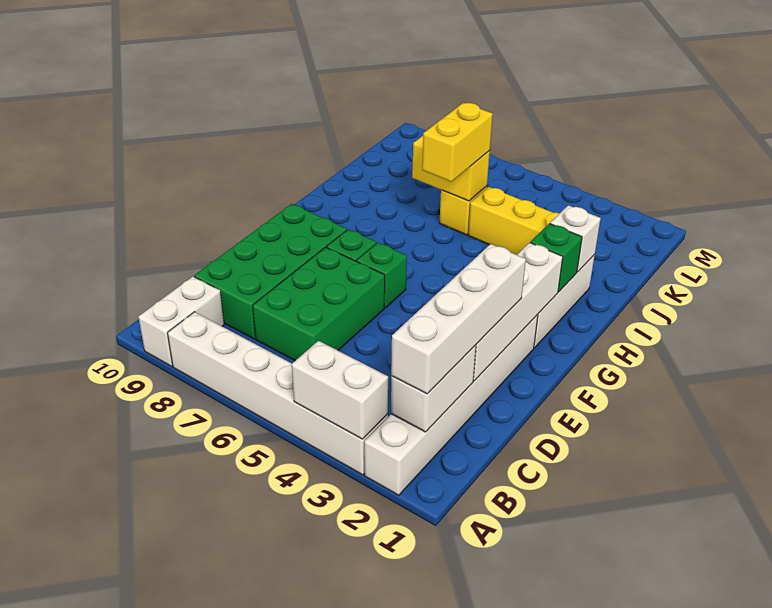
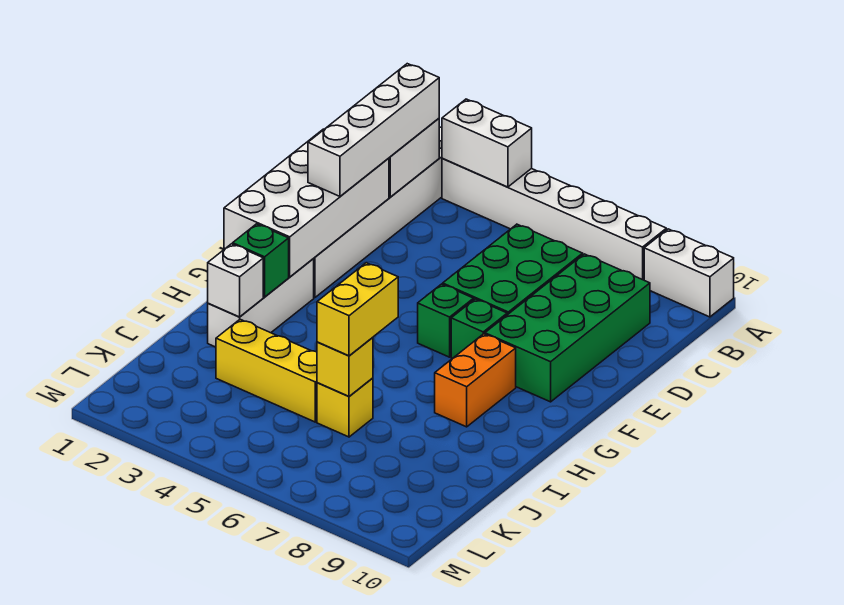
white 1x2 brick [138,277,224,366] -> white 1x2 brick turned to [644,229,734,317]
white 1x4 brick [473,243,563,381] -> white 2x4 brick [224,129,389,277]
none -> orange 1x2 brick [435,334,516,427]
yellow 1x2 brick [412,136,490,201] -> yellow 1x1 brick [317,337,373,396]

